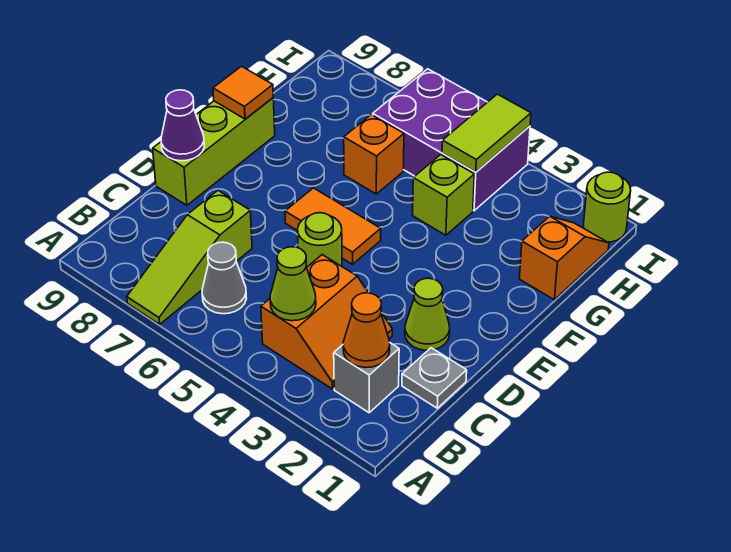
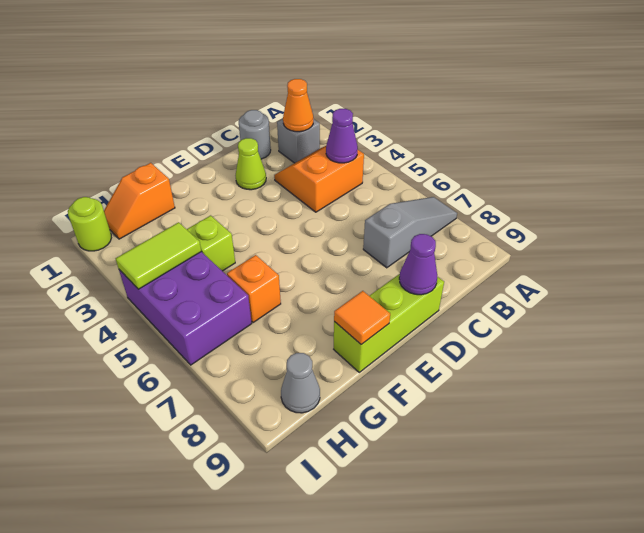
lime 1x3 slope [127,191,252,324] -> grey 1x3 slope [363,197,457,268]
lime 1x1 cone [270,247,316,321] -> purple 1x1 cone [326,109,358,163]
grey 1x1 cone [202,242,246,314] -> grey 1x1 cone moved to [281,353,320,413]
grey 1x1 plate [402,348,467,408] -> grey 1x1 round brick [239,110,271,159]
lime 1x1 round brick [298,213,342,267] -> none
orange 1x2 tile [285,188,381,264] -> none

